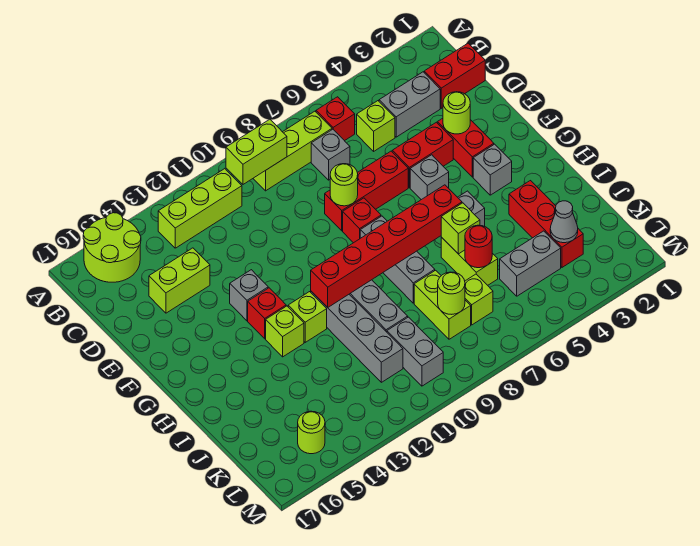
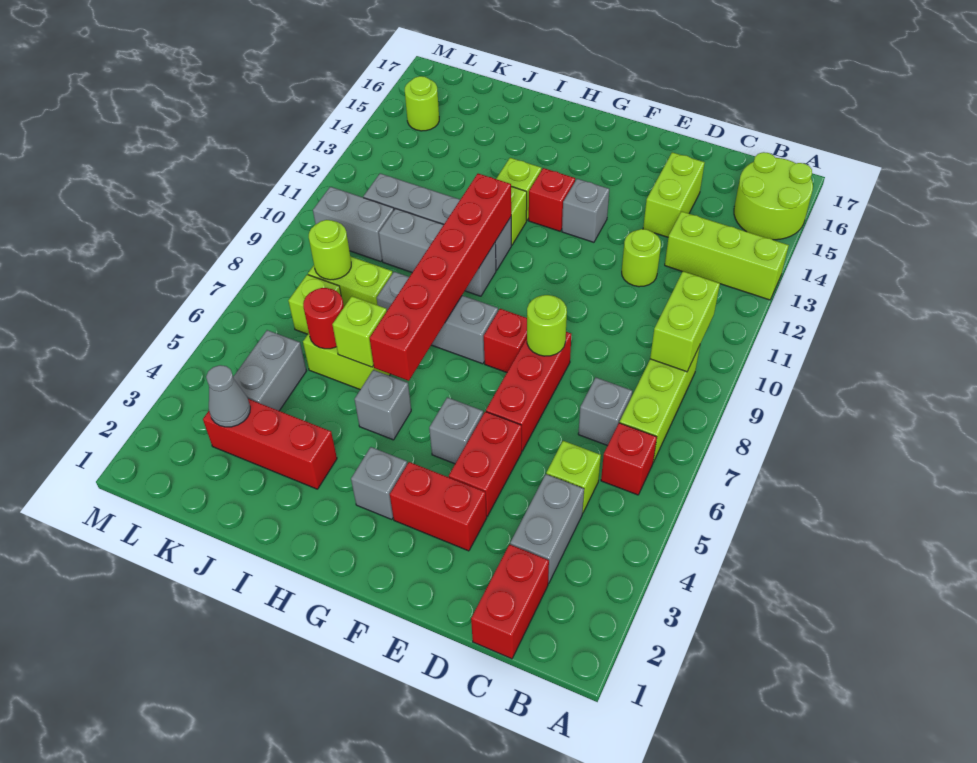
lime 1x3 brick [158,169,242,248] -> lime 1x3 brick turned to [665,211,789,300]
lime 1x1 round brick [443,92,470,134] -> lime 1x1 round brick moved to [622,229,661,287]

